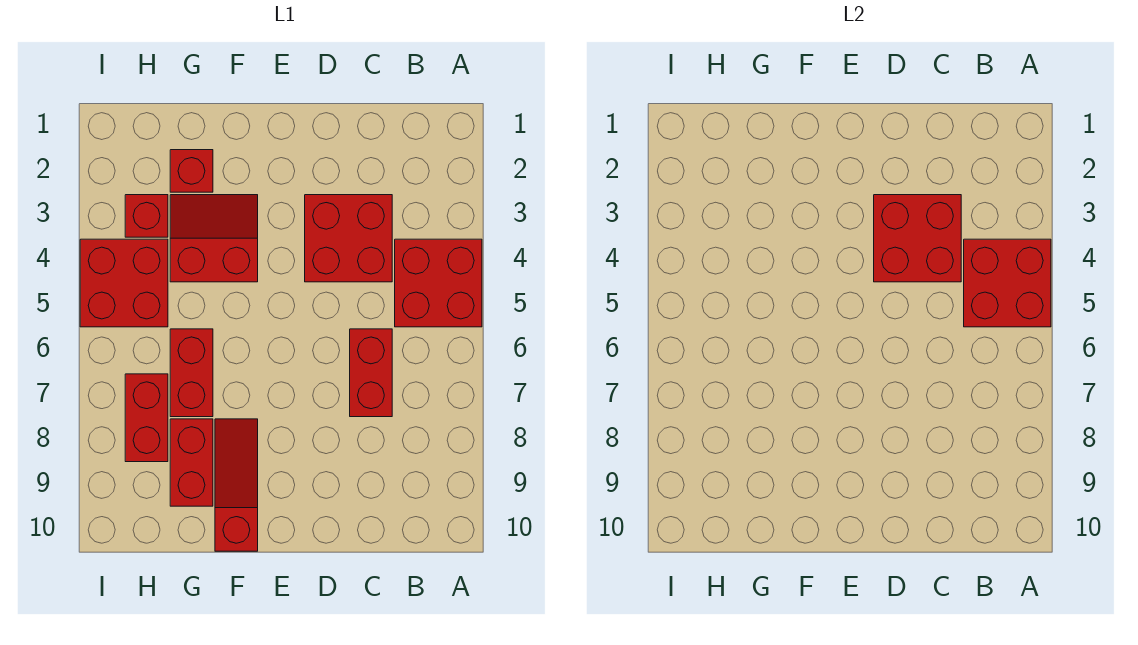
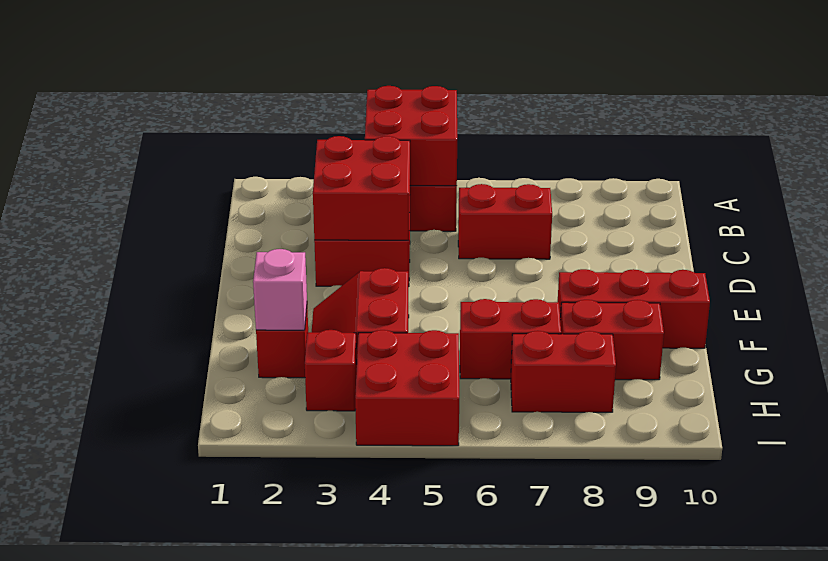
red 1x3 slope [215,419,258,551] -> red 1x3 brick [558,269,710,348]
none -> pink 1x1 brick [253,249,307,330]

